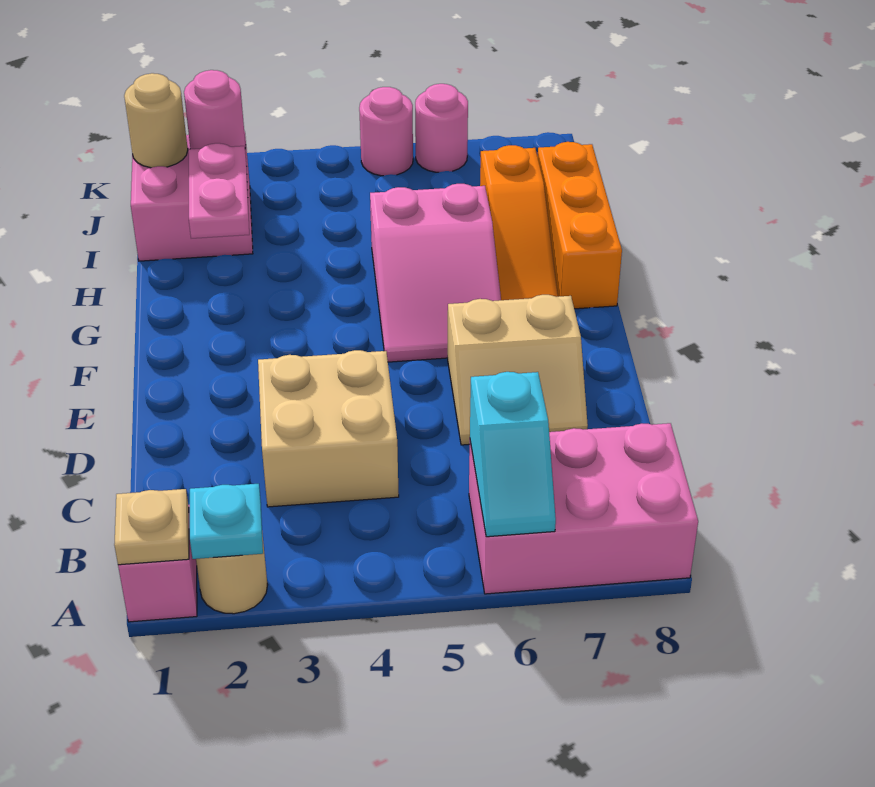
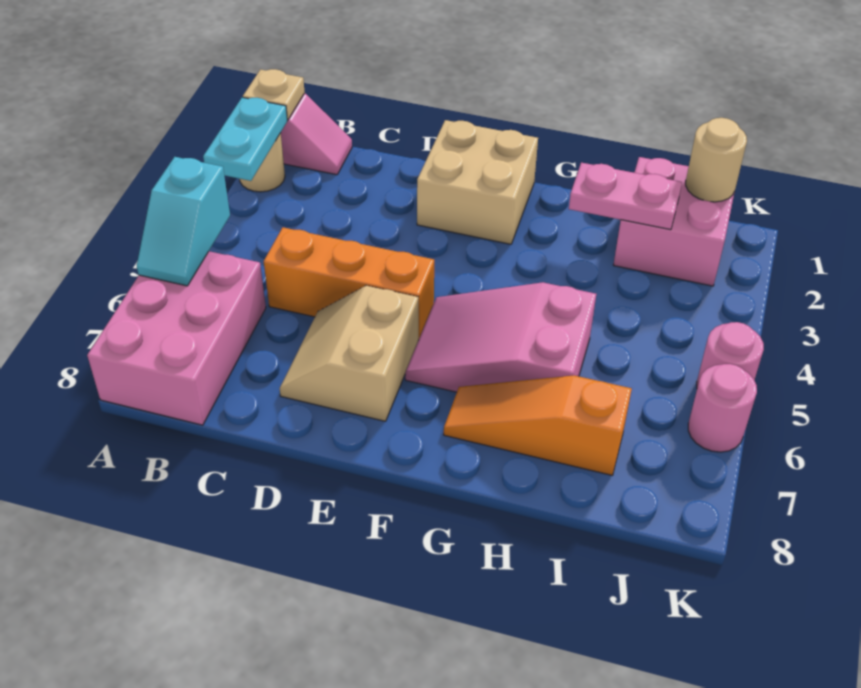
cyan 1x1 plate [190,484,263,559] -> cyan 1x2 plate [203,97,287,181]
cyan 1x2 slope [470,372,556,537] -> cyan 1x2 slope turned to [137,157,230,286]
tan 2x2 brick [258,350,399,507] -> tan 2x2 brick moved to [417,120,538,244]
orange 1x3 brick [538,142,622,309] -> orange 1x3 brick moved to [264,227,434,340]
pink 1x1 round brick [184,70,246,149] -> none

